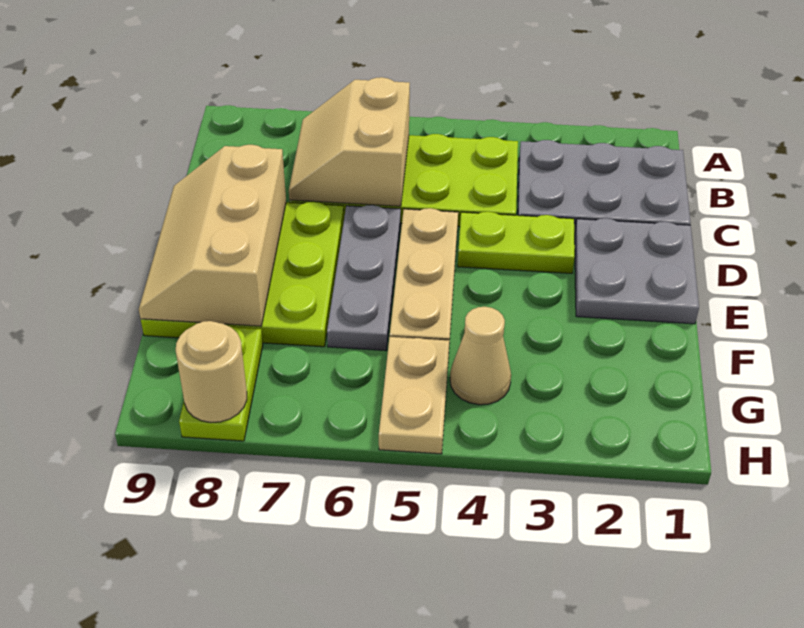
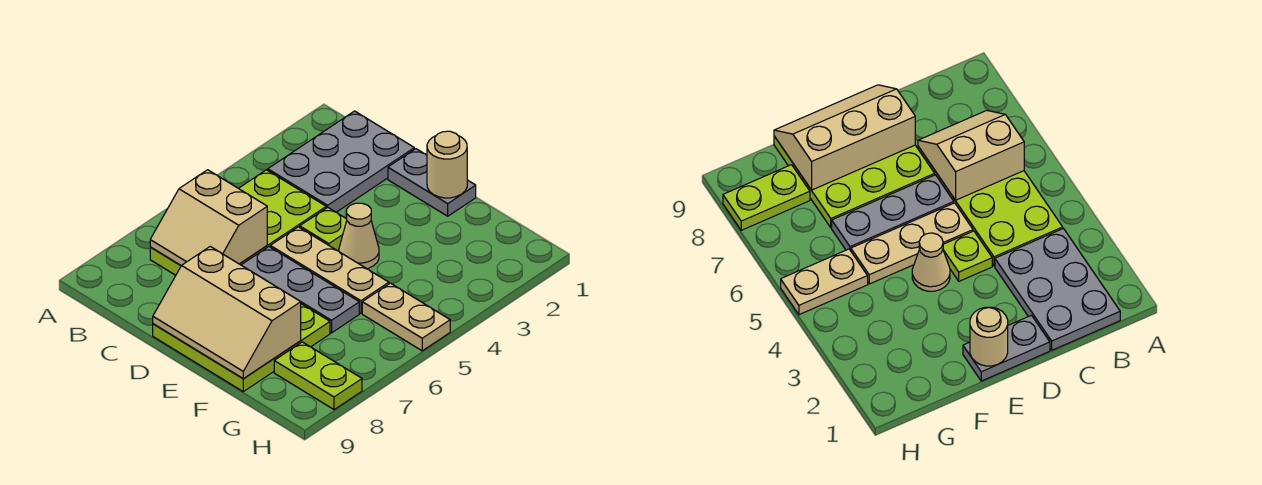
grey 2x2 plate [575,218,699,324] -> grey 1x2 plate [388,149,476,216]
lime 1x2 plate [458,212,575,273] -> lime 1x1 plate [300,207,347,251]
tan 1x1 cone [450,307,511,405] -> tan 1x1 cone moved to [339,203,379,269]
tan 1x1 round brick [176,321,247,423] -> tan 1x1 round brick moved to [427,131,467,198]

